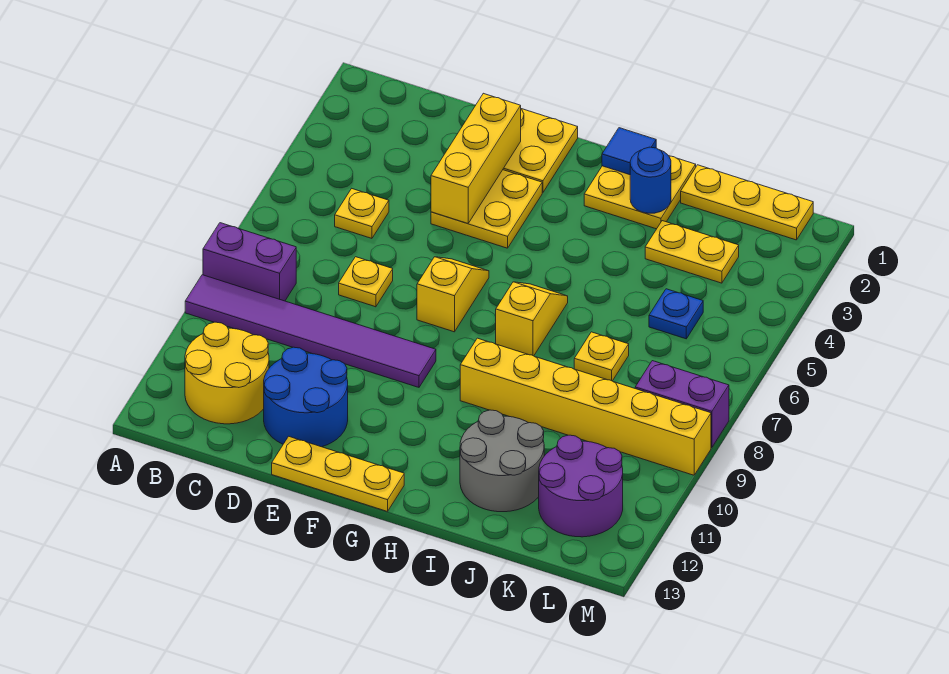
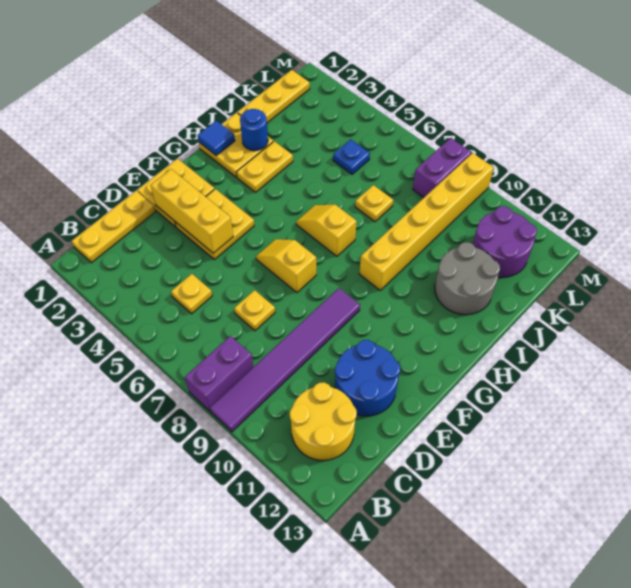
yellow 1x3 plate [272,436,404,511] -> yellow 1x3 plate moved to [72,191,155,263]
yellow 1x2 plate [645,221,739,283] -> yellow 1x2 plate moved to [237,141,293,192]

